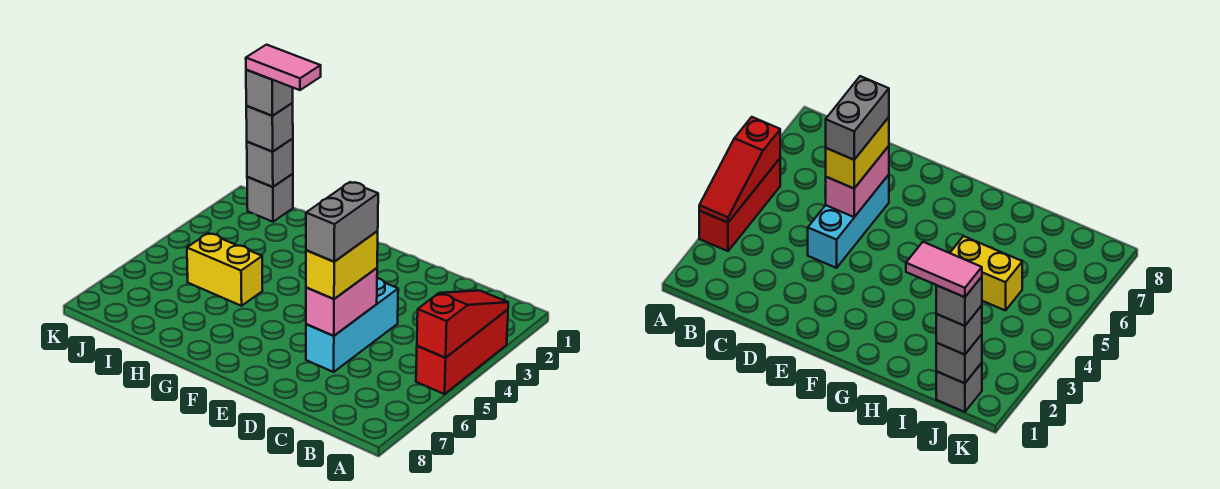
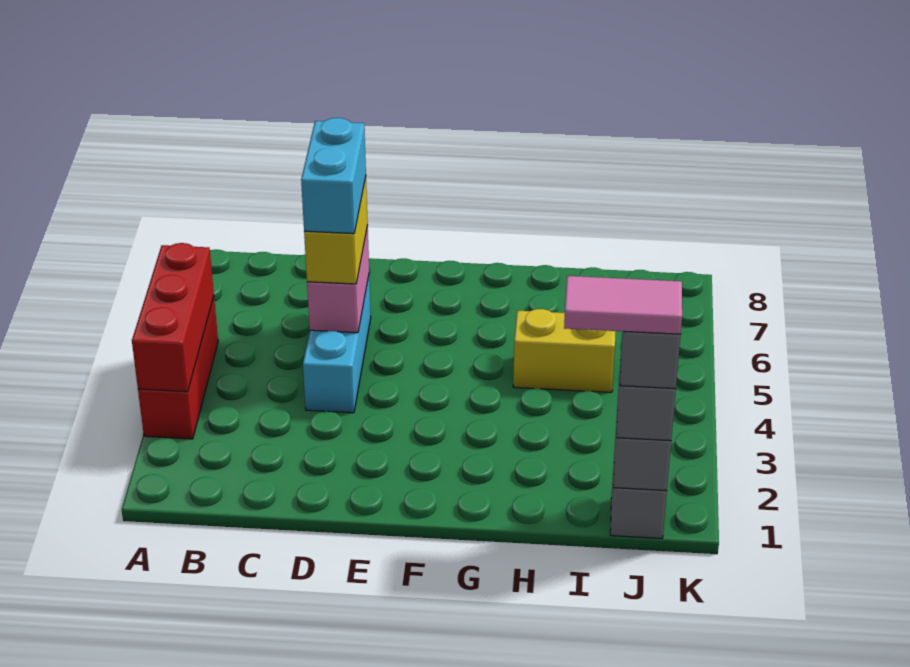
red 1x3 slope [417,291,508,358] -> red 1x3 brick [132,243,214,392]
grey 1x2 brick [306,182,378,262] -> cyan 1x2 brick [301,118,366,234]

